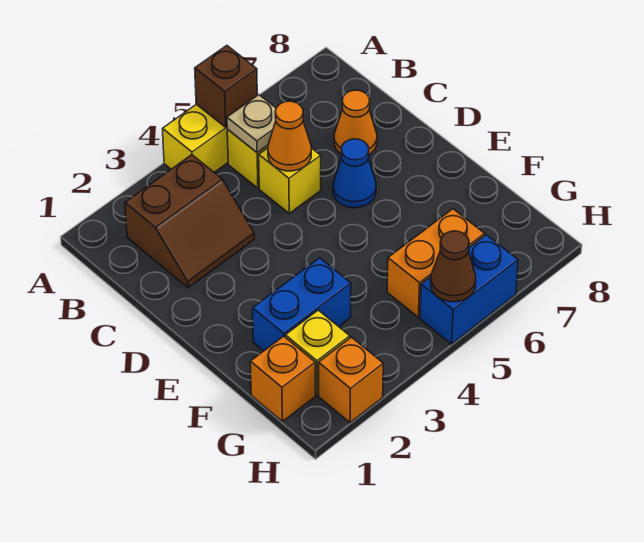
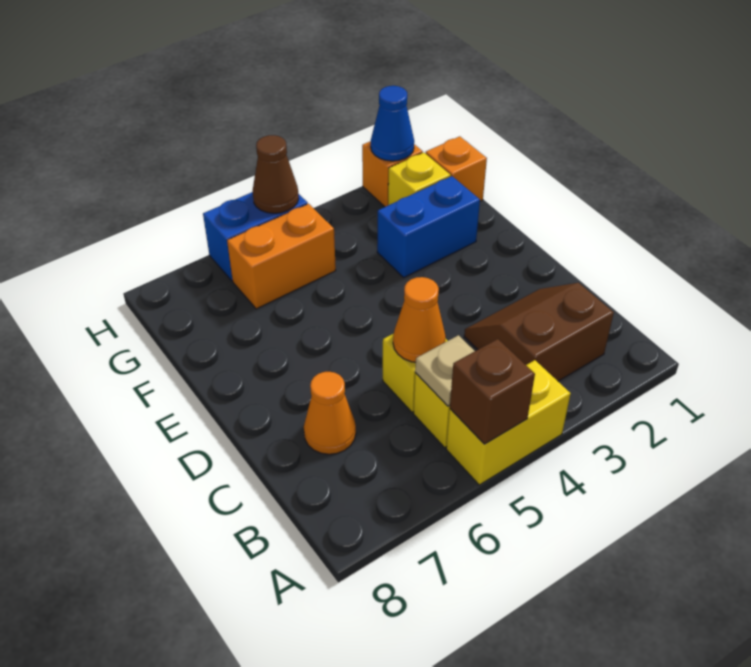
blue 1x1 cone [333,139,376,208] -> blue 1x1 cone moved to [371,86,414,161]

